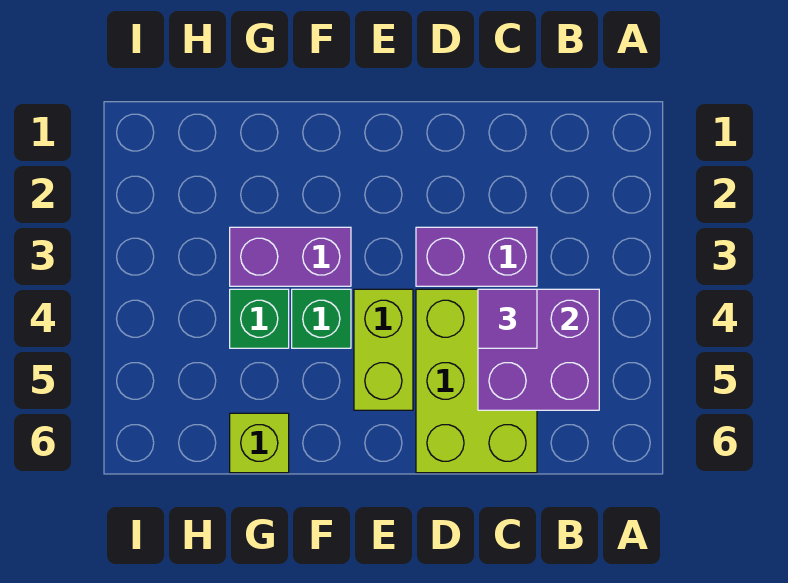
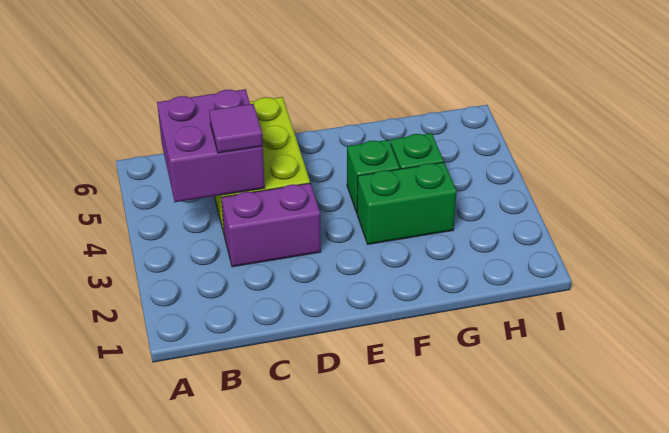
lime 1x2 brick [354,289,413,410] -> none
purple 1x2 brick [230,227,351,286] -> green 1x2 brick [357,162,457,244]
lime 1x1 brick [230,413,289,473] -> none

